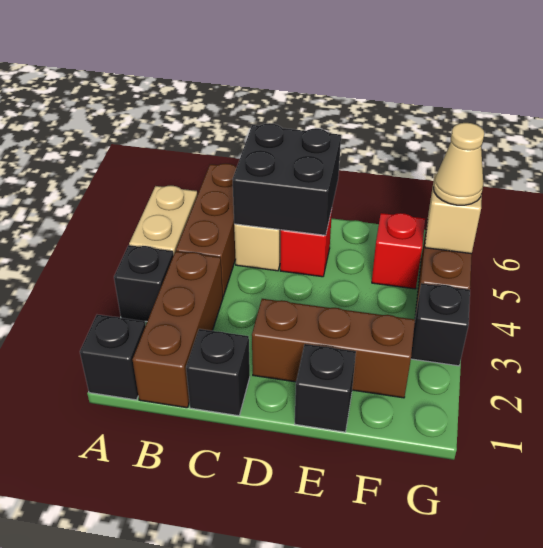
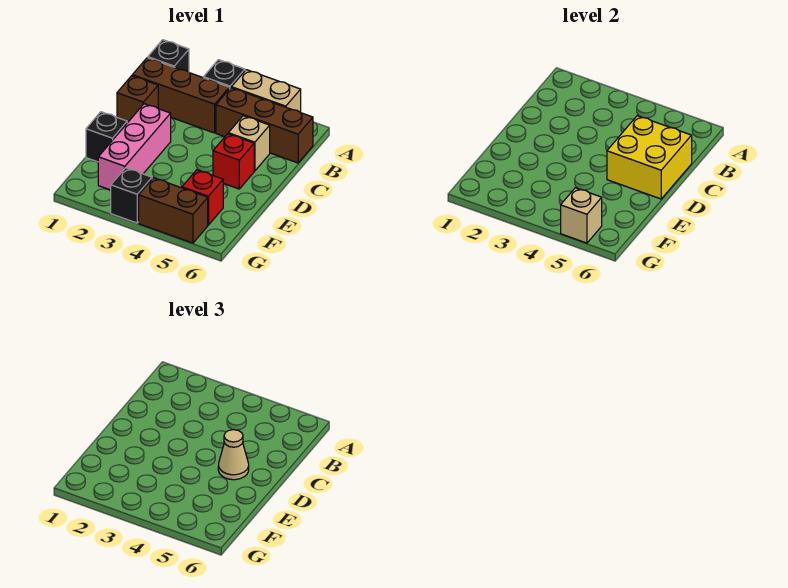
black 1x1 brick [186,329,250,416] -> brown 1x1 brick [117,76,158,123]
black 2x2 brick [233,123,341,235] -> yellow 2x2 brick [607,116,692,199]
brown 1x3 brick [252,299,415,398] -> pink 1x3 brick [98,104,171,190]
tan 1x1 cone [433,123,484,205] -> tan 1x1 cone moved to [218,430,249,480]

